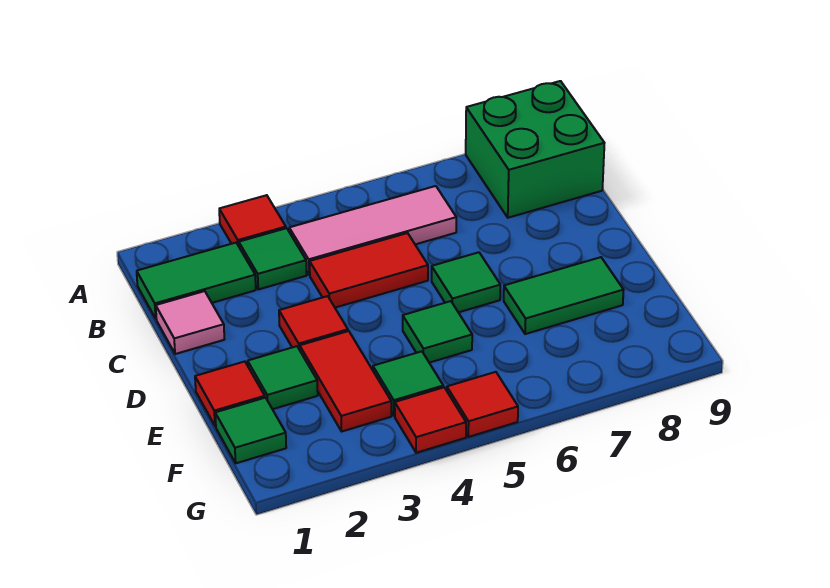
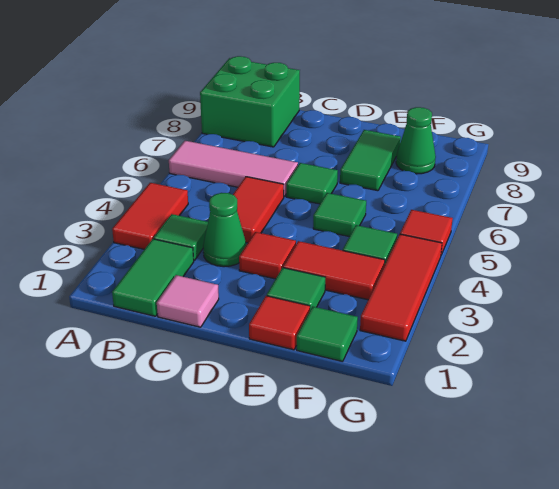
red 1x1 tile [219,195,286,246] -> red 1x2 tile [112,183,188,249]
pink 1x3 tile [289,186,456,275] -> pink 1x3 tile turned to [169,141,298,196]
none -> green 1x1 cone [203,193,246,267]
none -> green 1x1 cone [396,107,436,174]
red 1x1 tile [395,387,466,453] -> red 1x3 tile [360,234,442,341]

